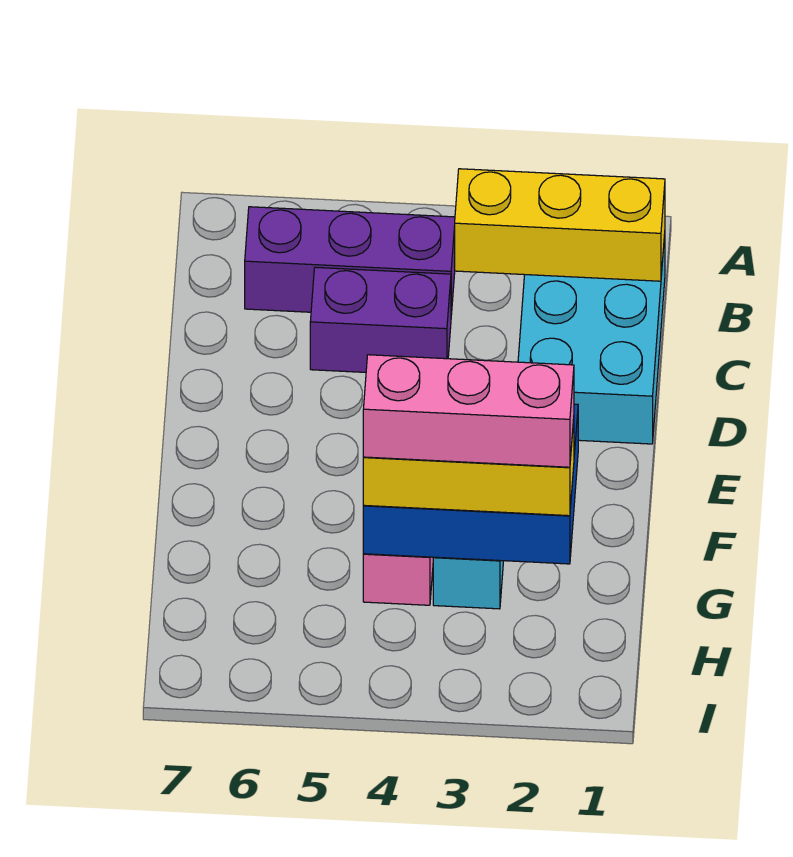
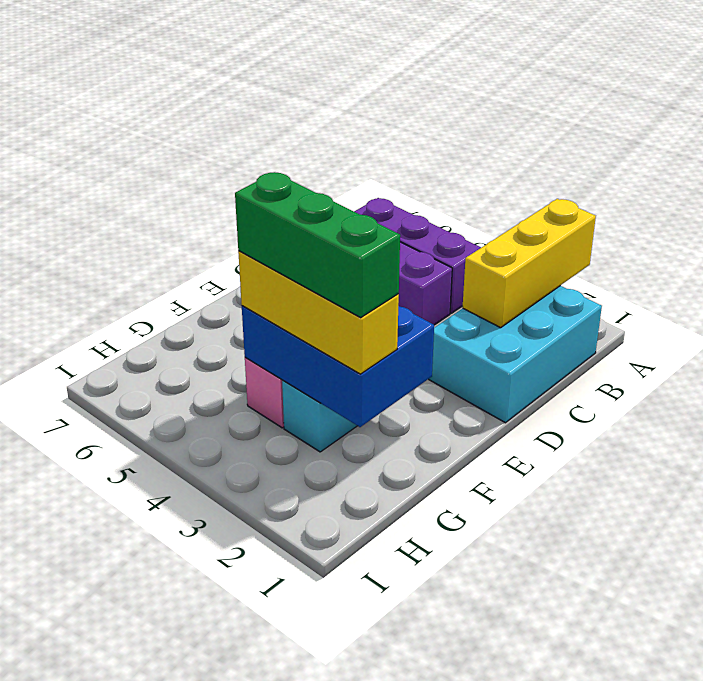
yellow 1x3 brick [455,169,665,281] -> yellow 1x3 brick turned to [463,199,596,328]
pink 1x3 brick [363,355,574,467] -> green 1x3 brick [235,172,400,318]

